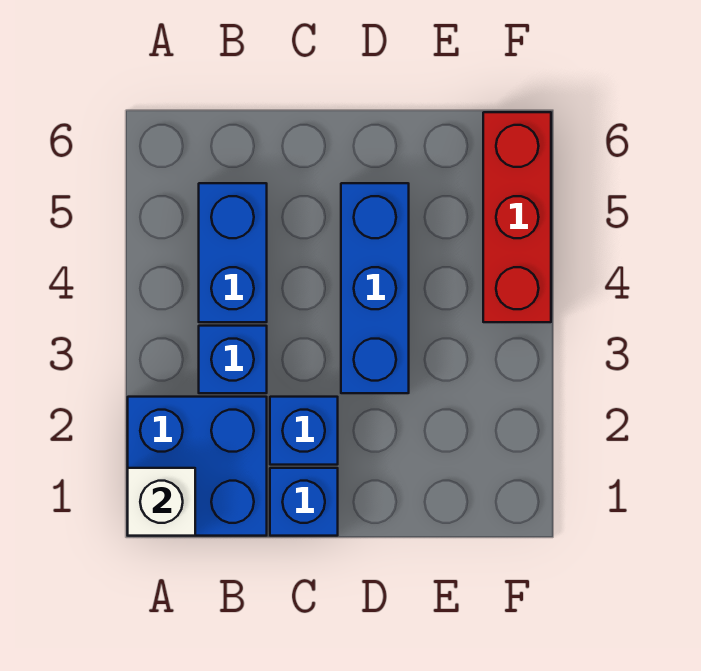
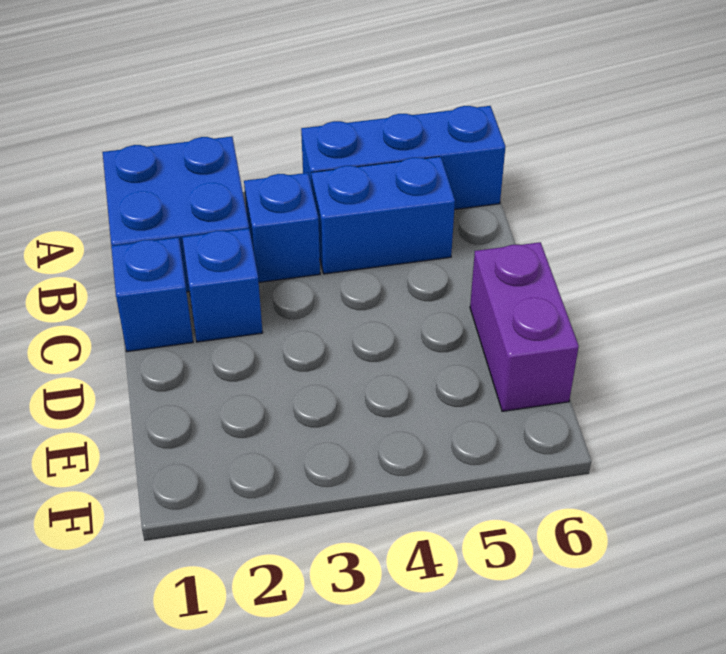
white 1x1 brick [128,468,195,536] -> none
blue 1x3 brick [341,183,409,393] -> blue 1x3 brick moved to [301,106,505,210]
none -> purple 1x2 brick [470,242,579,411]
red 1x3 brick [483,112,551,322] -> none

